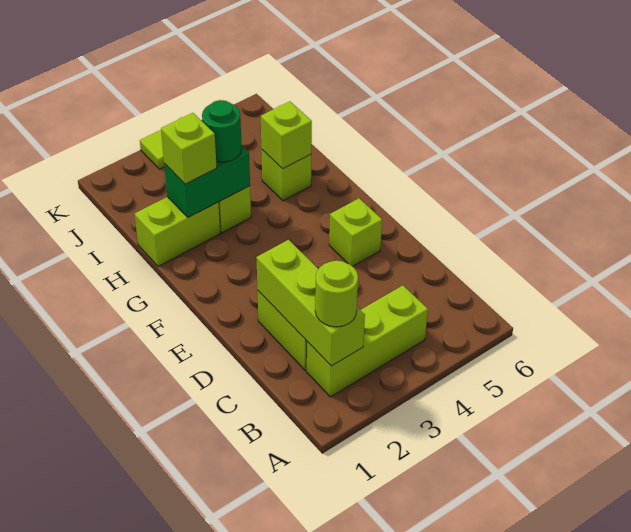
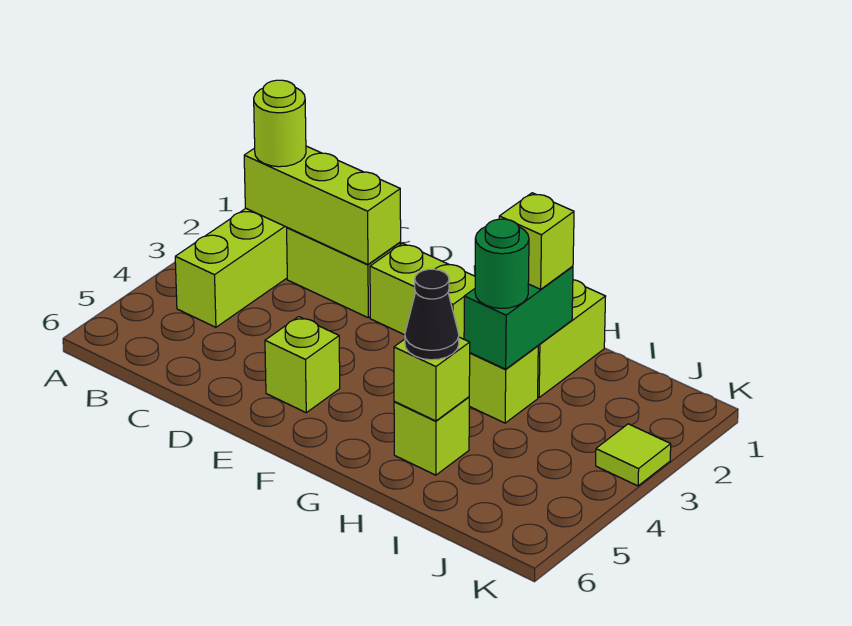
none -> lime 1x2 brick [370,243,475,339]
none -> black 1x1 cone [405,269,459,360]

